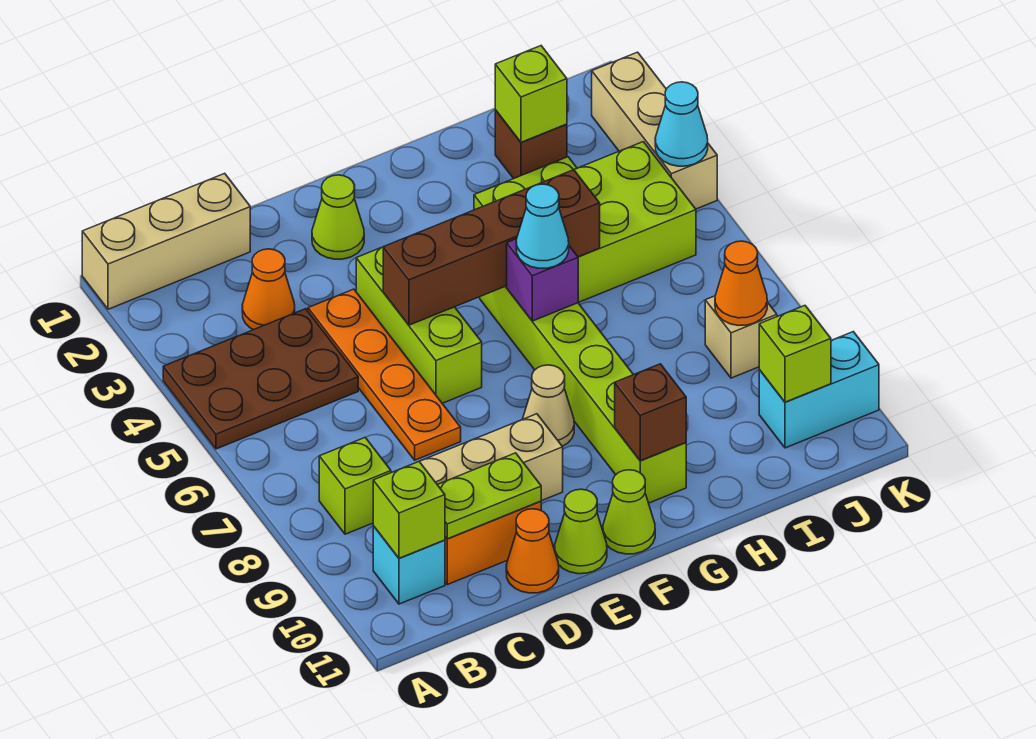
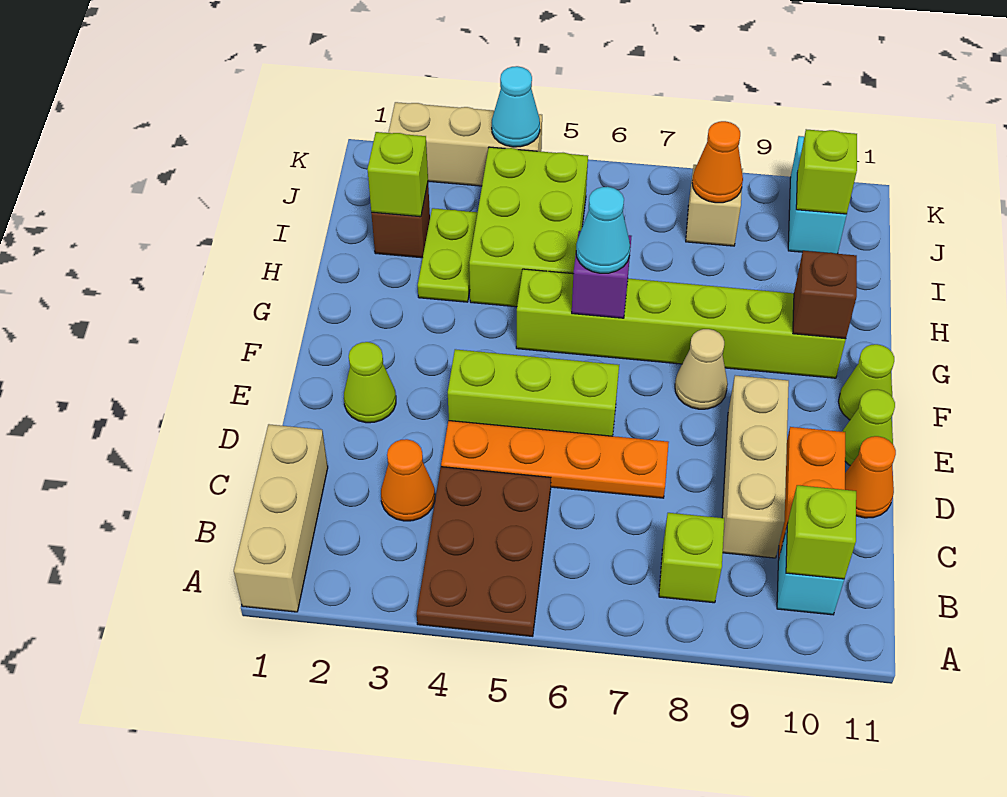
lime 1x2 plate [437,453,541,539] -> none
brown 1x4 brick [383,170,600,325] -> none

